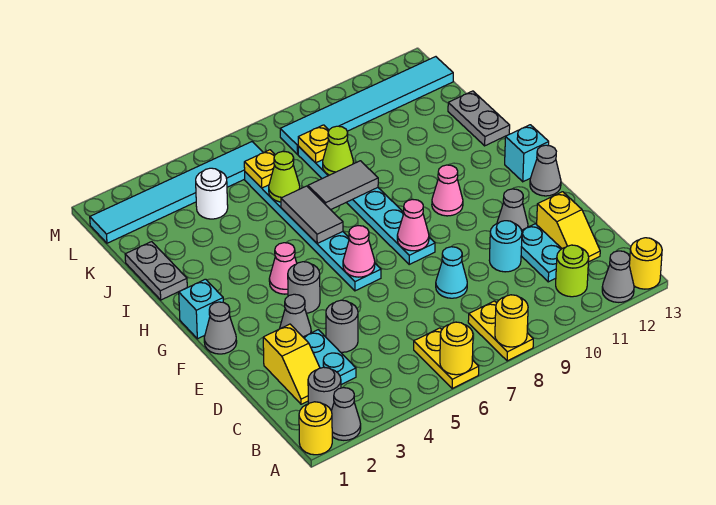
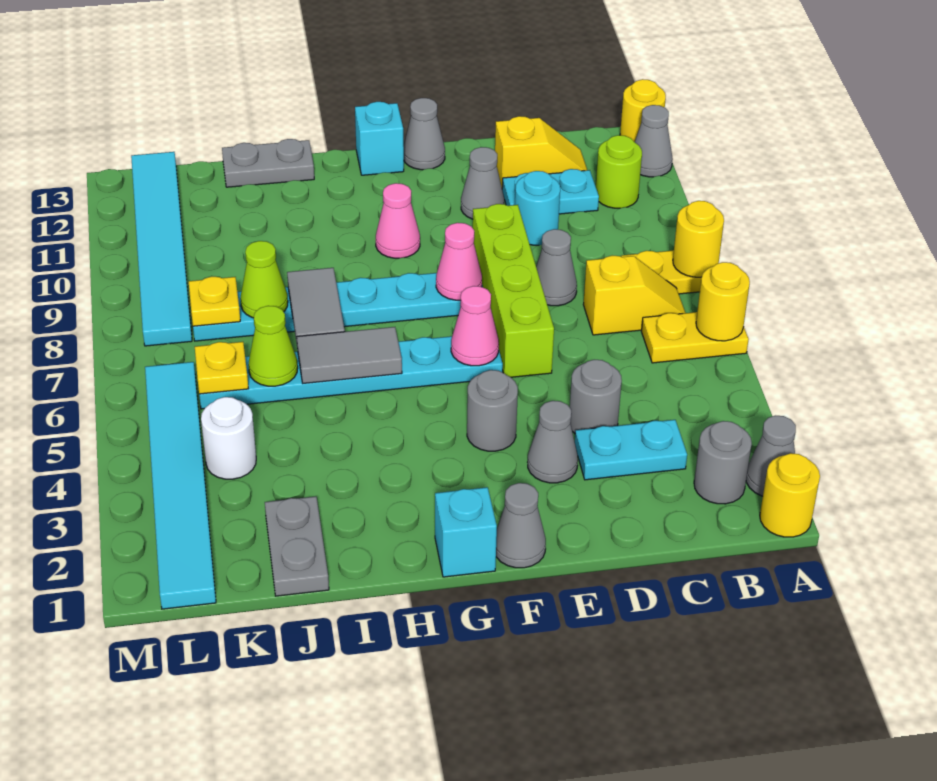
yellow 1x2 slope [263,324,320,404] -> yellow 1x2 slope moved to [583,256,685,335]
cyan 1x1 cone [436,247,467,298] -> grey 1x1 cone [536,229,577,306]
none -> lime 1x4 brick [473,204,554,377]
pink 1x1 cone [269,243,297,294] -> none
grey 1x2 plate [125,242,187,300] -> grey 1x2 plate turned to [265,497,329,596]

